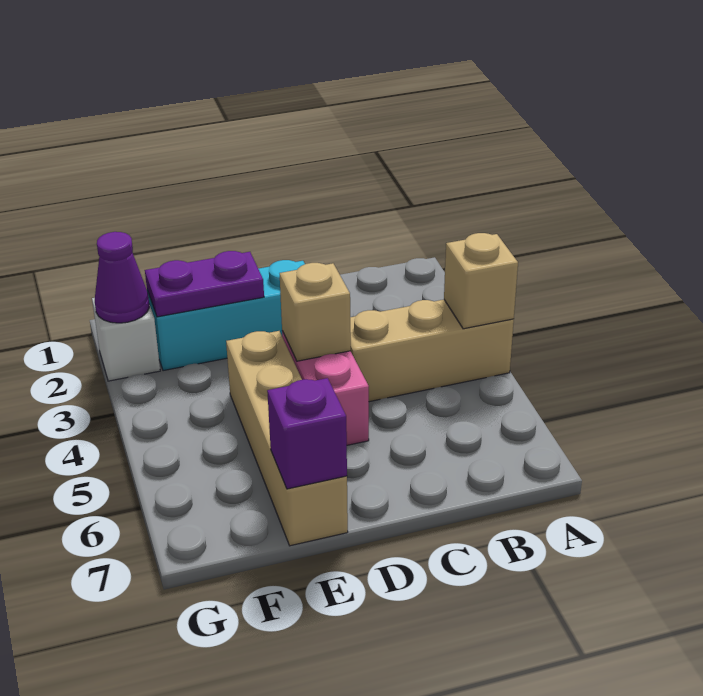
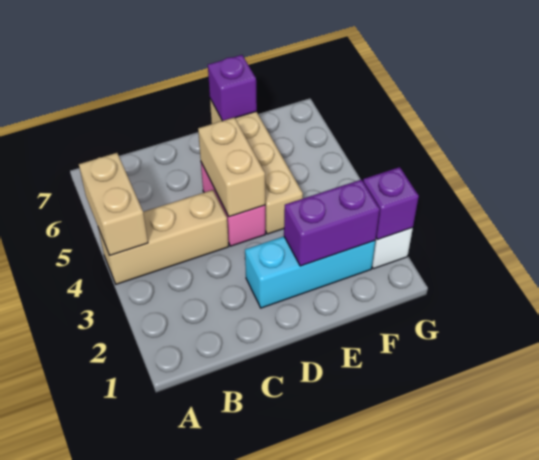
tan 1x1 brick [444,233,518,329] -> tan 1x2 brick [79,153,148,255]
tan 1x1 brick [280,263,351,361] -> tan 1x2 brick [198,117,265,217]
purple 1x2 plate [145,251,264,317] -> purple 1x2 brick [284,180,380,266]
purple 1x1 cone [95,232,149,323] -> purple 1x1 brick [363,167,419,240]

